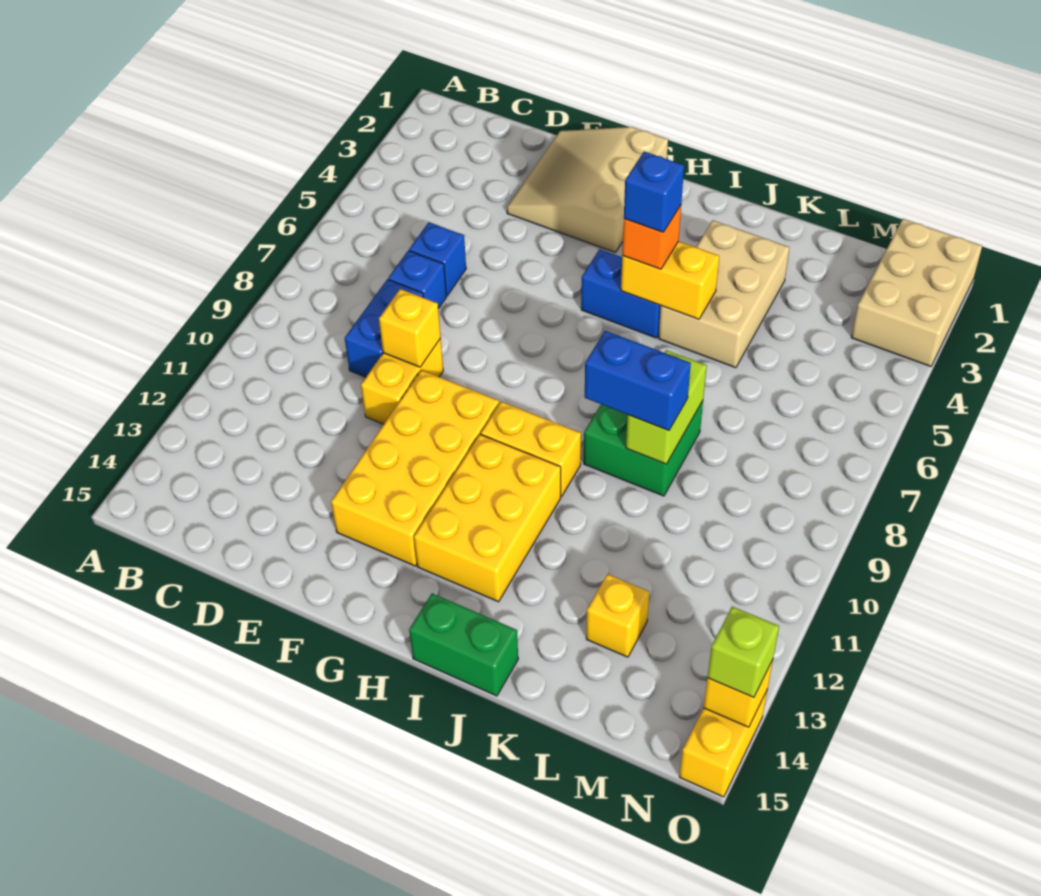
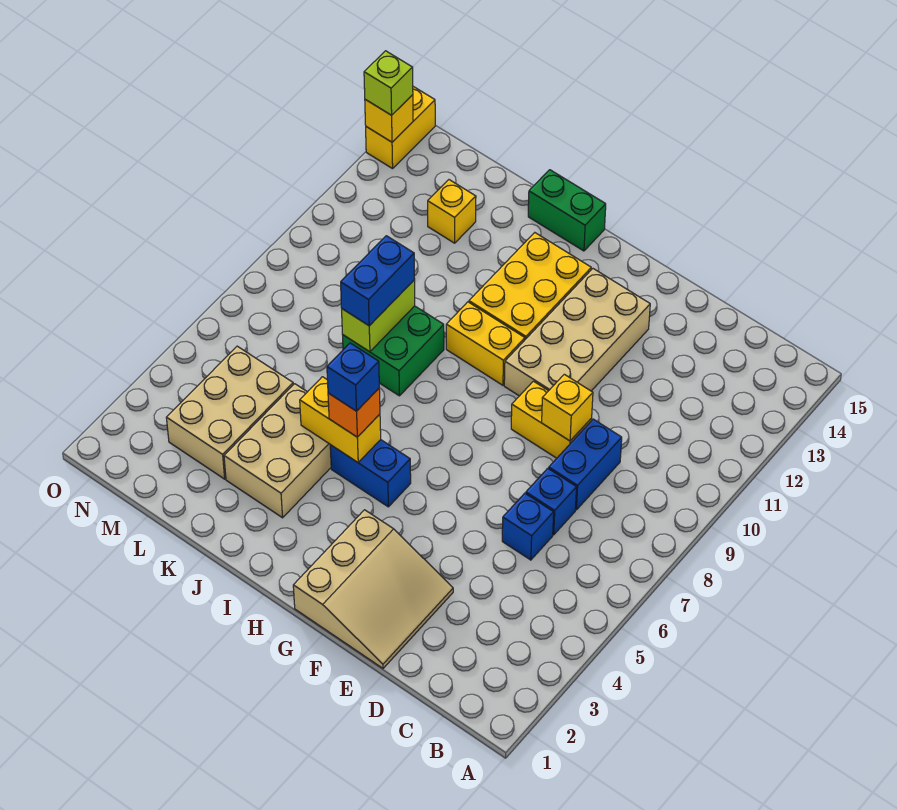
yellow 1x2 brick [361,338,443,424] -> yellow 1x2 brick turned to [511,381,592,458]
yellow 2x4 brick [331,370,499,566] -> tan 2x4 brick [504,269,650,396]
blue 1x2 brick [585,331,691,431] -> blue 1x2 brick turned to [341,236,415,326]
tan 2x3 brick [851,219,982,366] -> tan 2x3 brick moved to [166,346,293,479]

